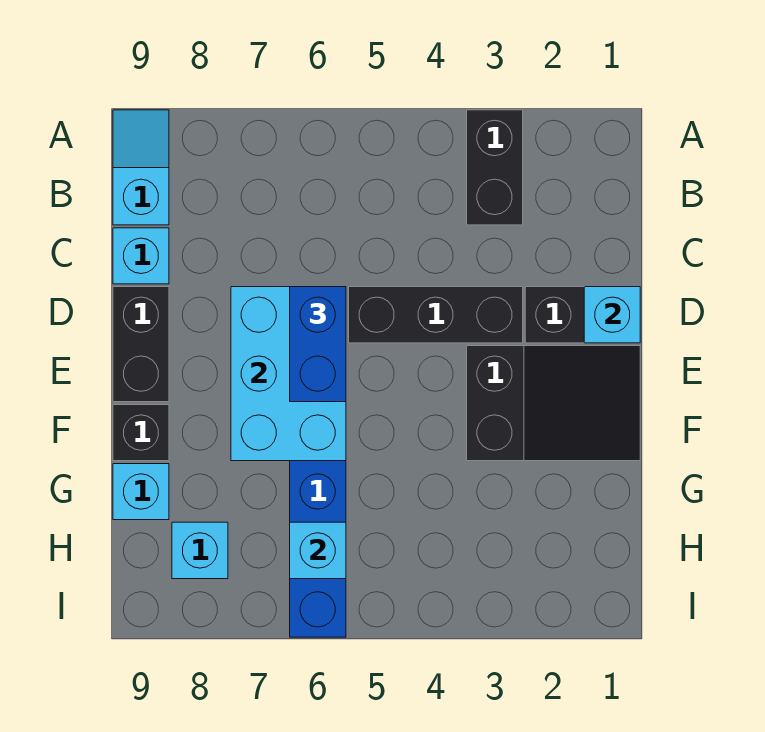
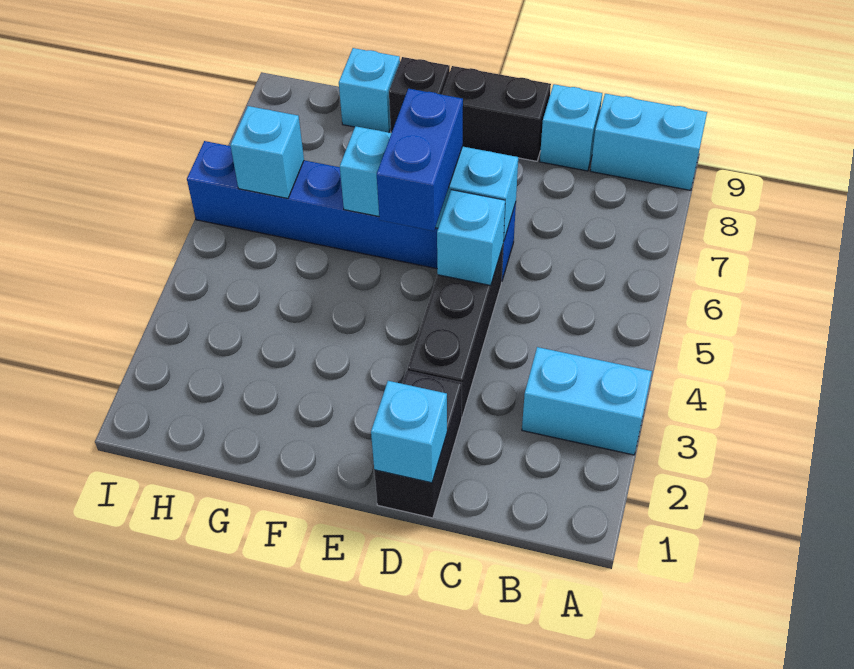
black 1x2 brick [467,110,523,225] -> cyan 1x2 brick [522,347,652,455]
cyan 1x2 slope [113,110,169,225] -> cyan 1x2 brick [590,94,707,190]
cyan 2x3 brick [231,287,346,461] -> cyan 1x3 brick [340,126,518,241]
blue 1x2 brick [290,287,346,402] -> blue 1x2 brick turned to [377,89,463,231]
black 2x3 slope [467,346,640,461] -> none
cyan 1x1 brick [172,522,228,579] -> cyan 1x1 brick moved to [437,190,505,285]

